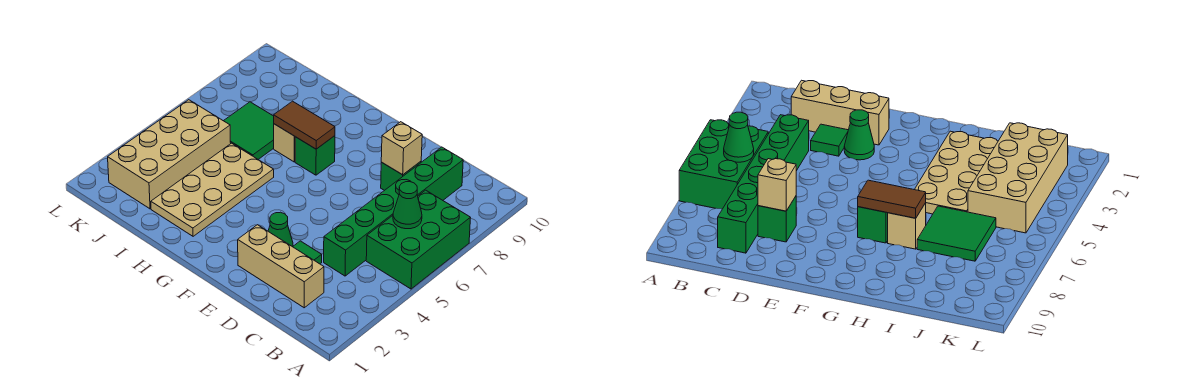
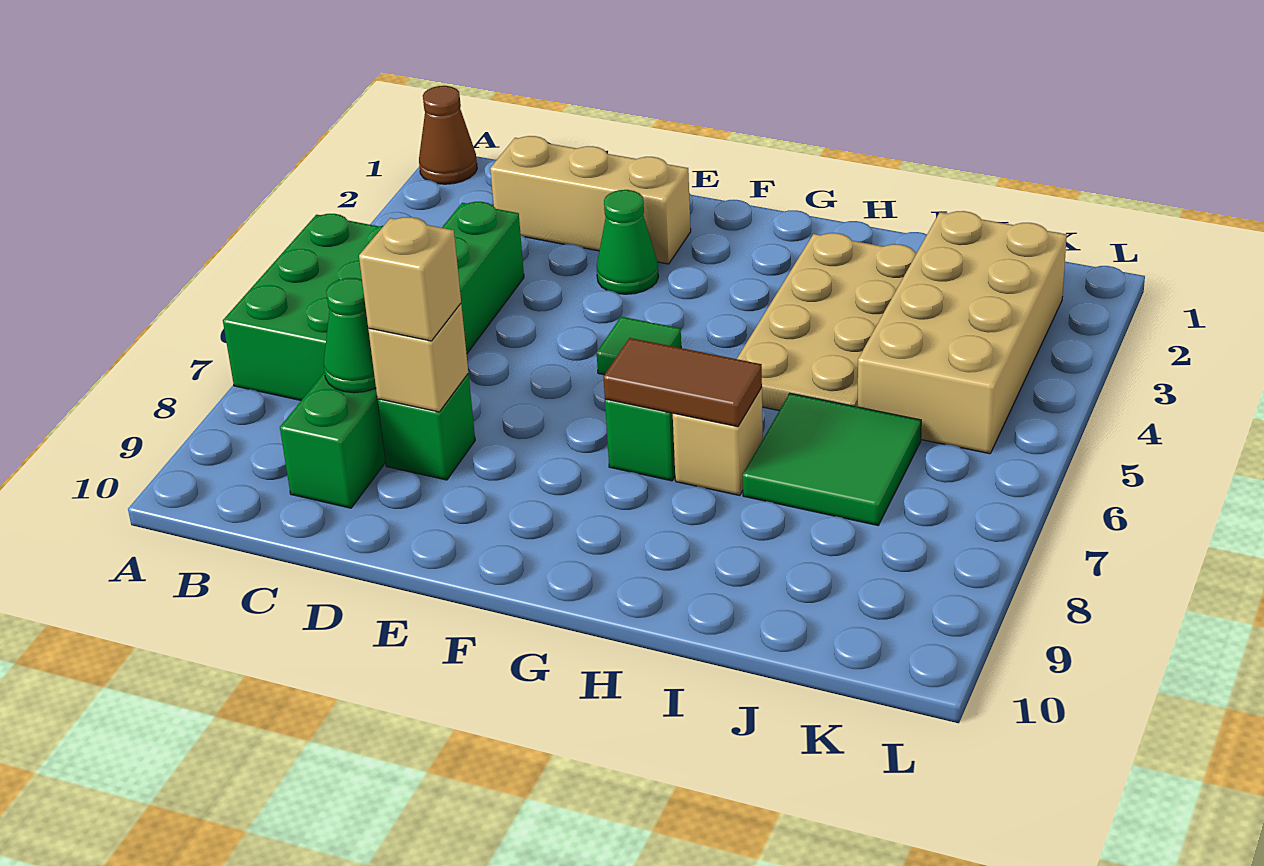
none -> brown 1x1 cone [419,86,477,184]
green 1x1 cone [393,182,422,229] -> green 1x1 cone moved to [324,278,376,393]
green 1x1 tile [293,241,322,264] -> green 1x1 tile moved to [597,317,681,375]
none -> tan 1x1 brick [359,217,461,341]

